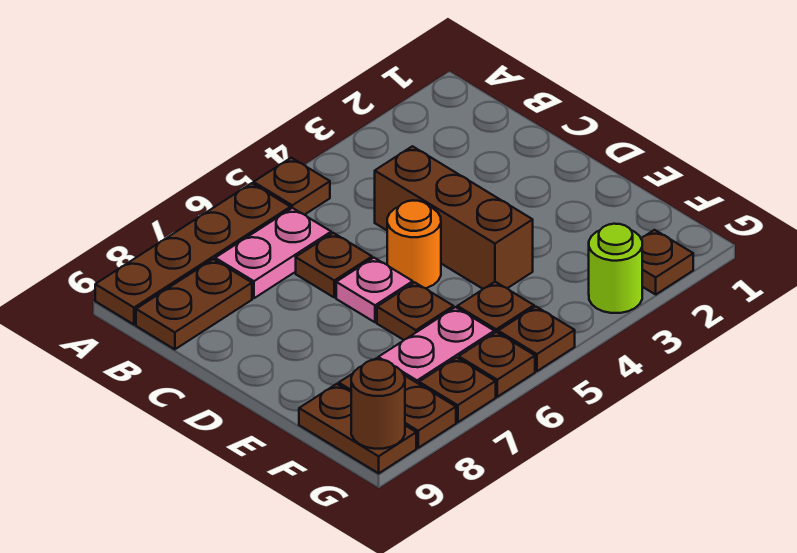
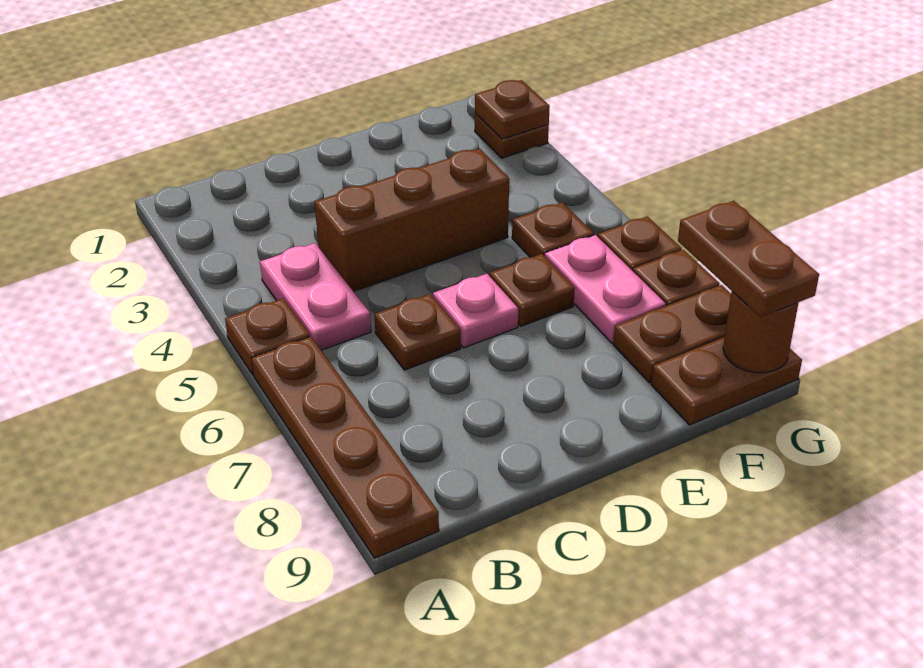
pink 1x2 plate [215,208,331,298] -> pink 1x2 plate moved to [260,243,371,350]
brown 1x2 plate [136,259,252,349] -> brown 1x2 plate moved to [678,201,819,317]
orange 1x1 round brick [387,200,441,288] -> none
lime 1x1 round brick [589,224,642,313] -> none
brown 1x1 plate [498,307,575,371] -> brown 1x1 plate moved to [475,80,550,139]

